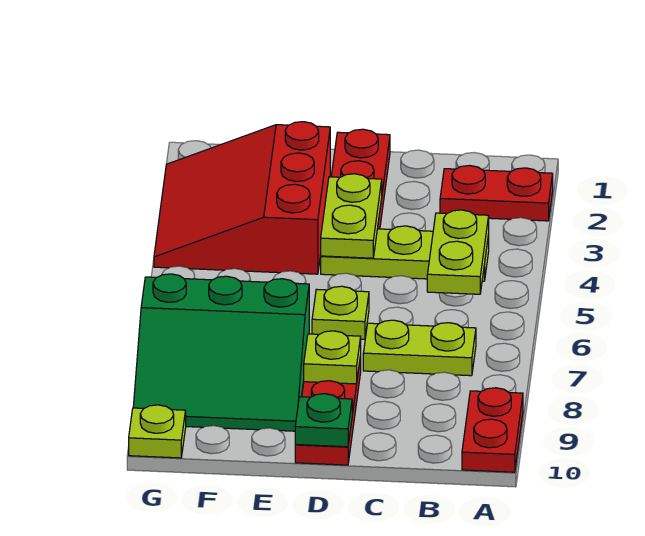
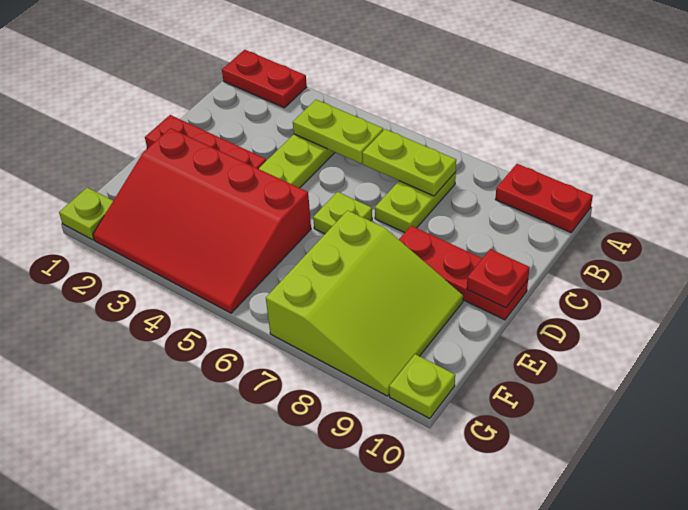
red 1x2 plate [440,166,553,221] -> red 1x2 plate turned to [222,50,307,108]
lime 1x2 plate [321,174,382,258] -> lime 1x2 plate moved to [362,129,456,196]
lime 1x1 plate [304,331,361,384] -> lime 1x1 plate moved to [59,188,113,240]
green 1x1 plate [295,394,352,447] -> red 1x1 plate [467,249,530,308]
red 3x3 slope [154,122,330,274] -> red 3x4 slope [93,128,311,313]
green 3x3 slope [133,274,309,431] -> lime 3x3 slope [266,210,463,396]

